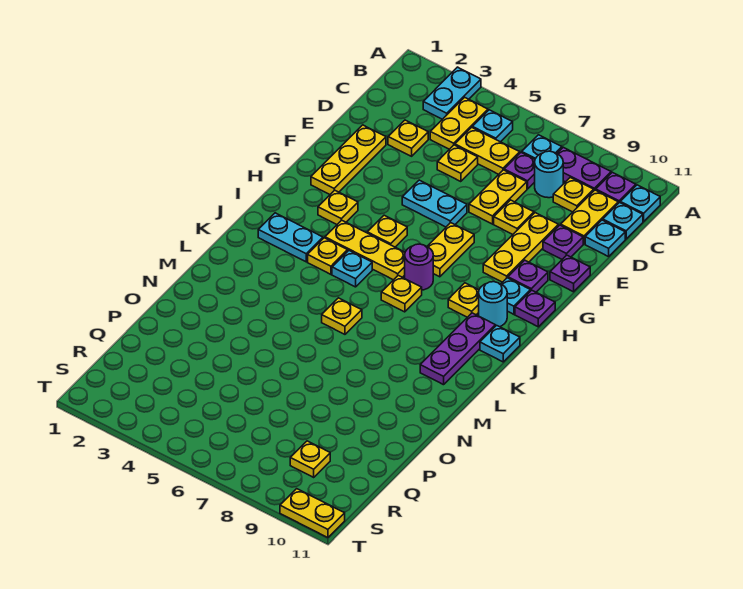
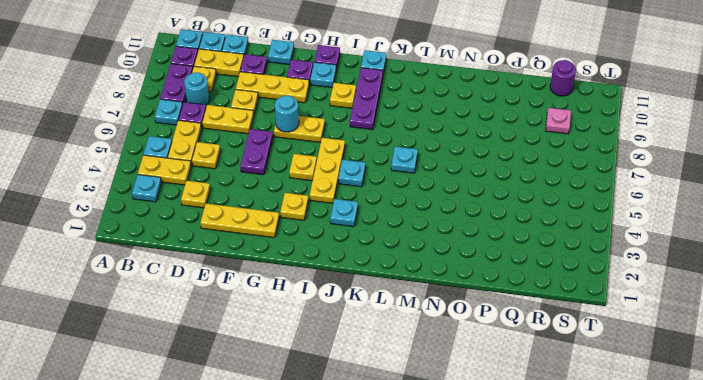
cyan 1x2 plate [423,67,481,119] -> cyan 1x1 plate [132,174,161,202]
cyan 1x2 plate [402,180,467,227] -> purple 1x2 plate [240,129,273,175]
purple 1x1 plate [550,255,590,292] -> cyan 1x1 plate [268,40,294,65]
purple 1x1 round brick [405,244,433,290] -> purple 1x1 round brick moved to [550,60,576,96]
cyan 1x1 round brick [479,282,507,327] -> cyan 1x1 round brick moved to [275,96,299,132]
cyan 1x2 plate [258,213,323,262] -> cyan 1x1 plate [330,199,358,227]
yellow 1x1 plate [308,238,348,274] -> none
yellow 1x1 plate [381,275,422,312] -> none
purple 1x3 plate [420,313,495,385] -> purple 1x3 plate turned to [350,68,383,130]
yellow 1x1 plate [322,298,362,334] -> cyan 1x1 plate [391,146,418,173]
yellow 1x1 plate [290,441,330,477] -> pink 1x1 plate [546,108,571,134]
yellow 1x2 plate [280,489,345,538] -> none

